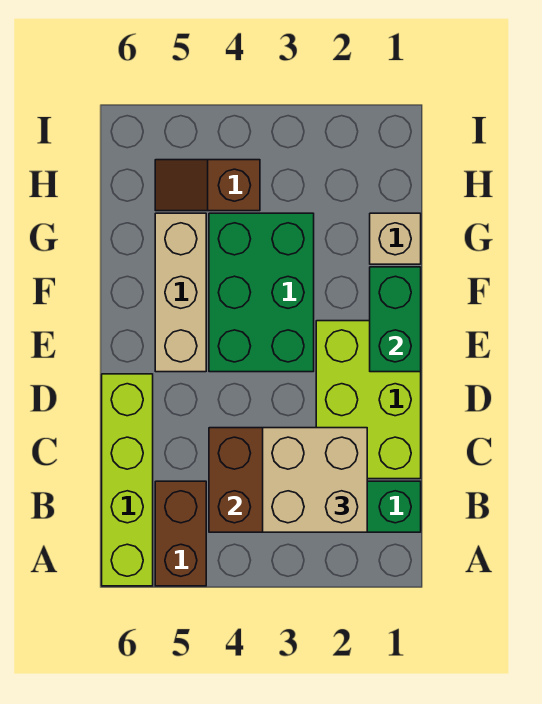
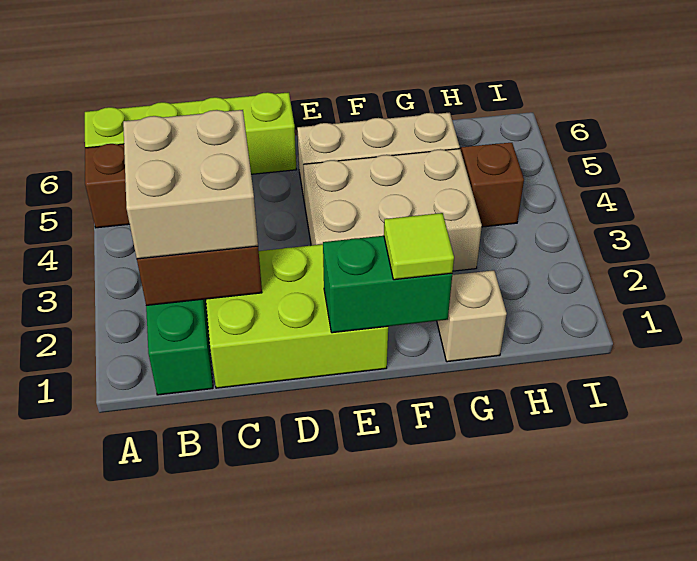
green 2x3 brick [209,213,314,372] -> tan 2x3 brick [303,149,482,271]
none -> lime 1x1 tile [384,213,454,280]

